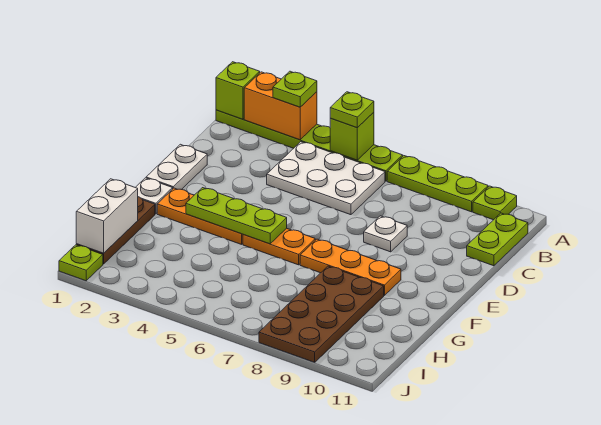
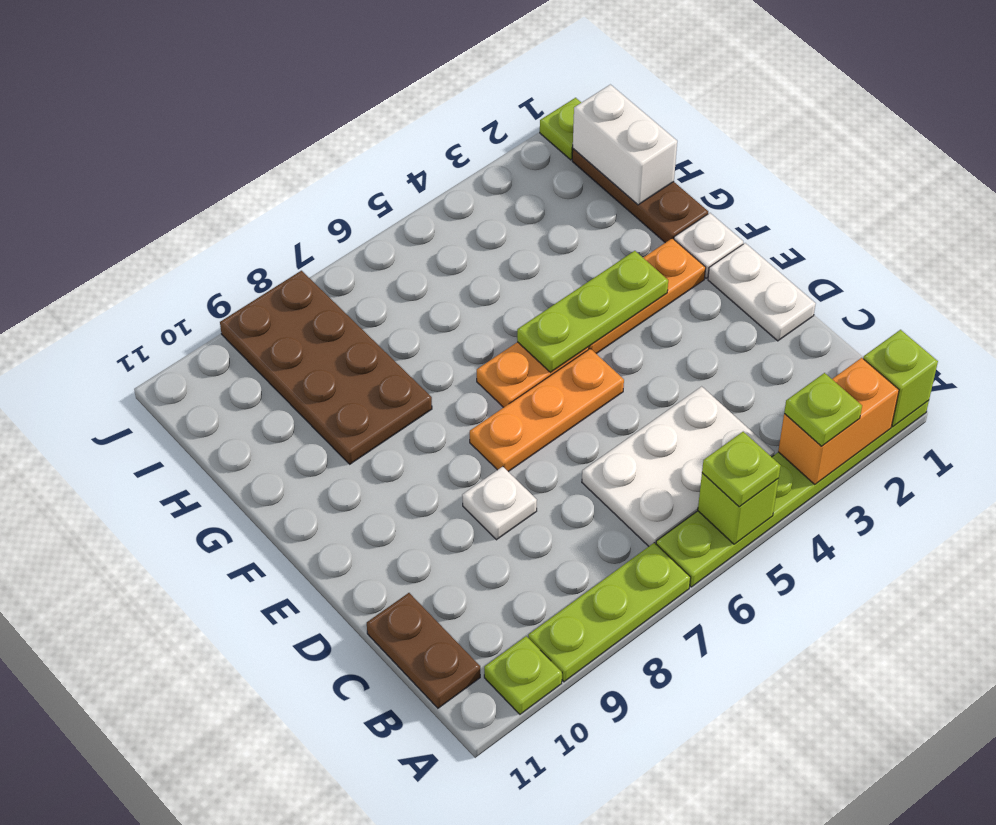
lime 1x2 plate [467,213,528,266] -> brown 1x2 plate [367,593,480,708]
orange 1x3 plate [300,239,401,296] -> orange 1x3 plate moved to [470,349,624,472]

